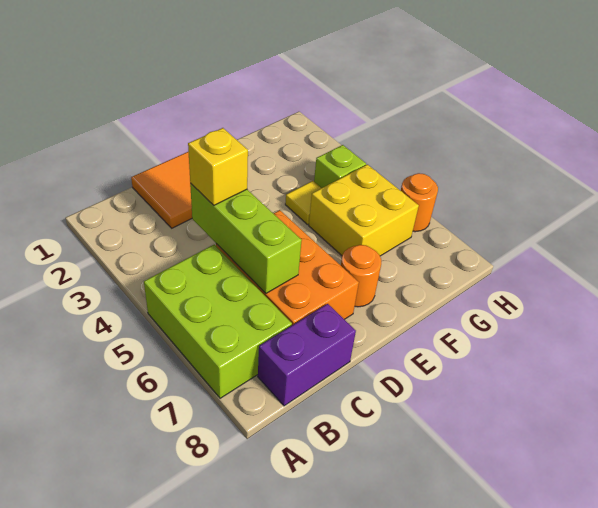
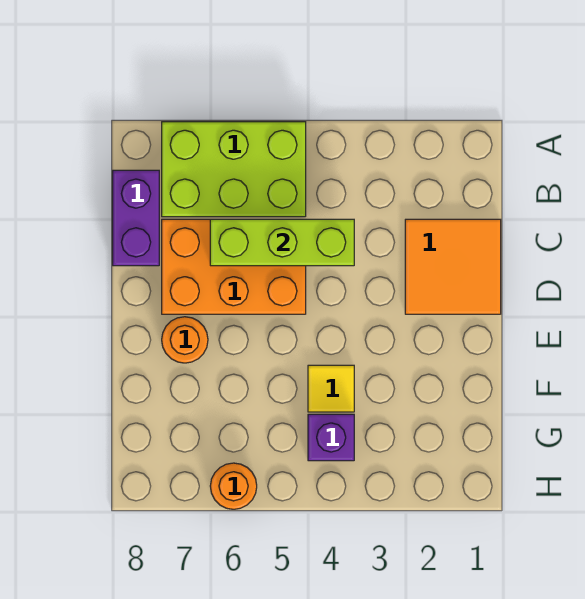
yellow 1x1 brick [188,128,248,205] -> none
yellow 2x2 brick [309,164,419,256] -> none
lime 1x1 brick [314,145,366,188] -> purple 1x1 brick [308,414,354,461]

